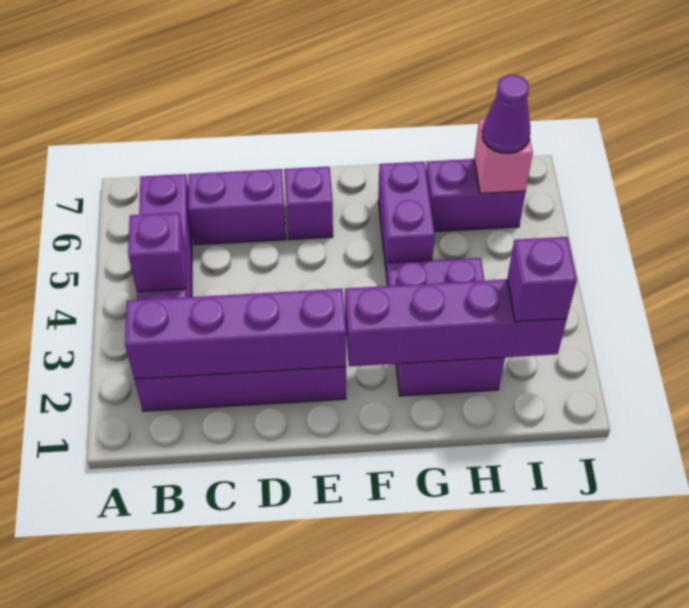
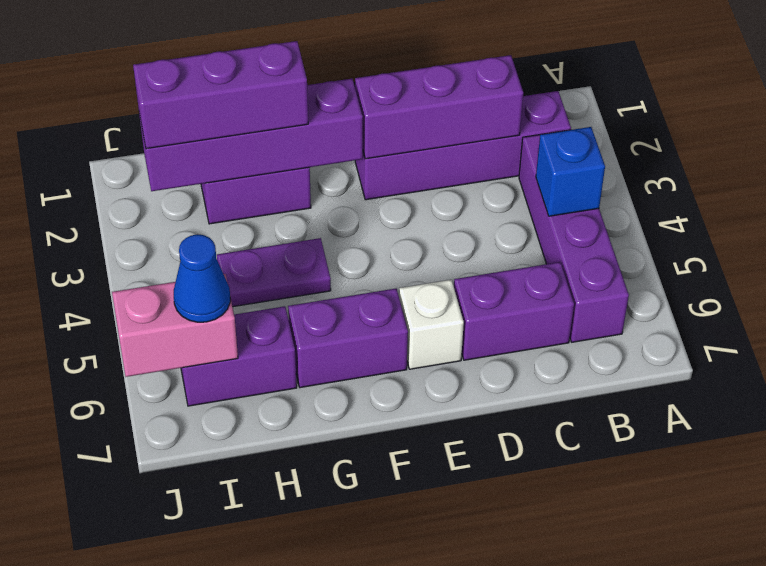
purple 1x4 brick [125,289,346,379] -> purple 1x3 brick [355,55,523,159]
purple 1x1 brick [128,213,186,292] -> blue 1x1 brick [536,127,605,216]
purple 1x1 brick [284,167,333,240] -> white 1x1 brick [399,280,464,369]
purple 1x2 brick [378,162,435,269] -> purple 1x2 brick turned to [288,289,408,388]
purple 1x1 brick [507,237,577,322] -> purple 1x3 brick [133,41,308,149]
pink 1x1 brick [474,119,533,193] -> pink 1x2 brick [112,274,238,377]
purple 1x1 cone [482,75,530,153] -> blue 1x1 cone [174,234,230,322]

